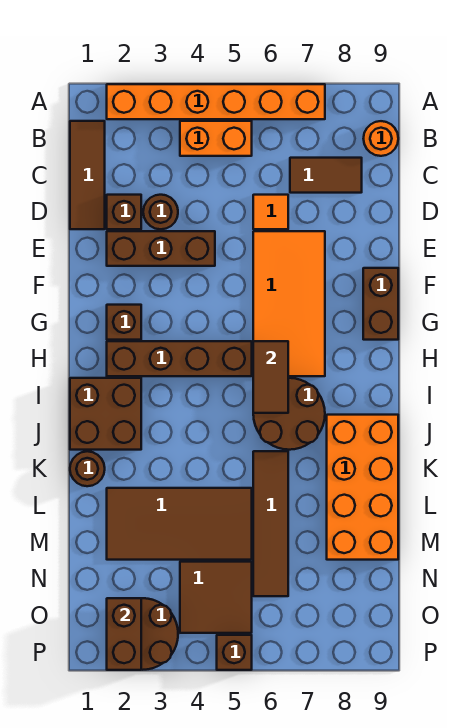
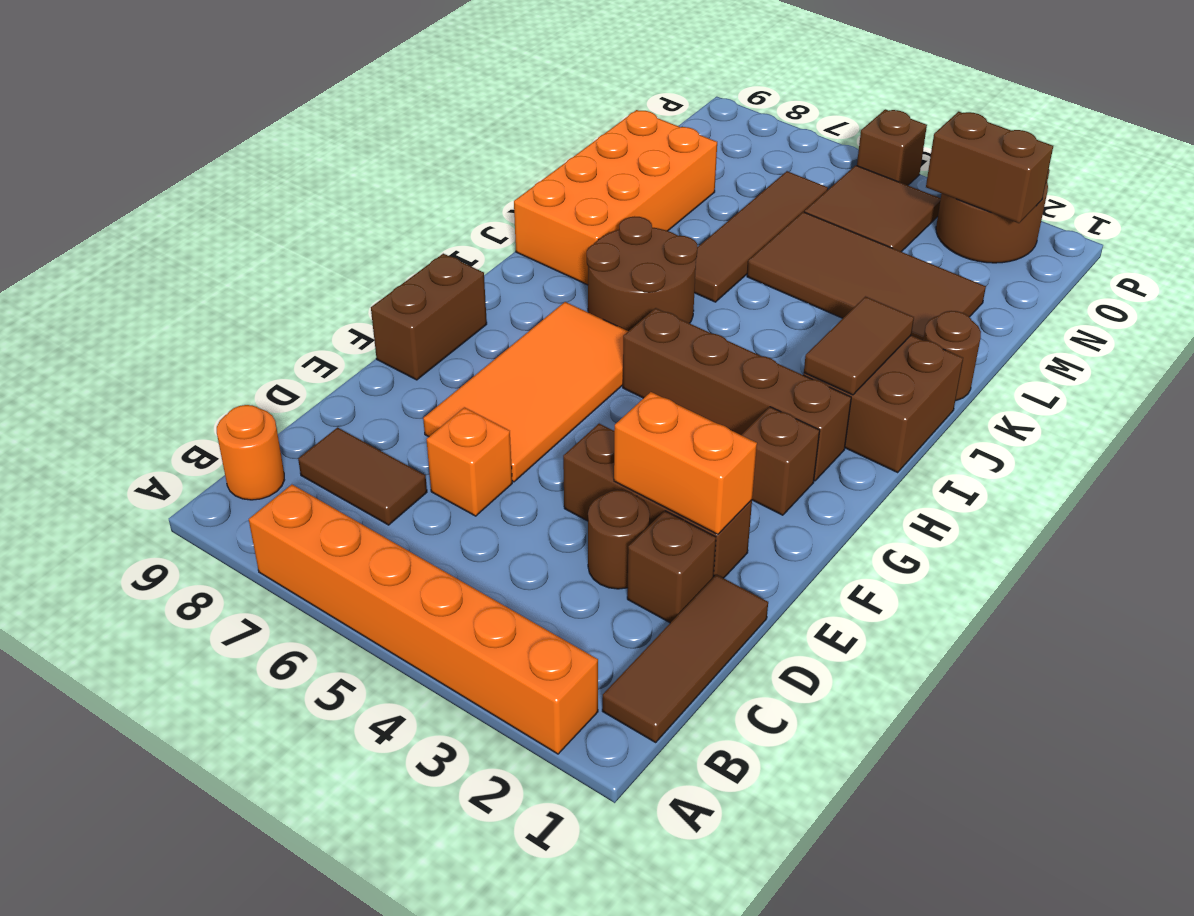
orange 1x2 brick [180,121,252,156] -> orange 1x2 brick moved to [614,392,757,534]
orange 1x1 tile [253,195,288,229] -> orange 1x1 brick [426,408,512,516]
brown 1x2 tile [253,341,288,413] -> brown 1x2 tile moved to [804,297,914,395]
brown 1x2 brick [107,598,141,670] -> brown 1x2 brick turned to [926,112,1053,223]

